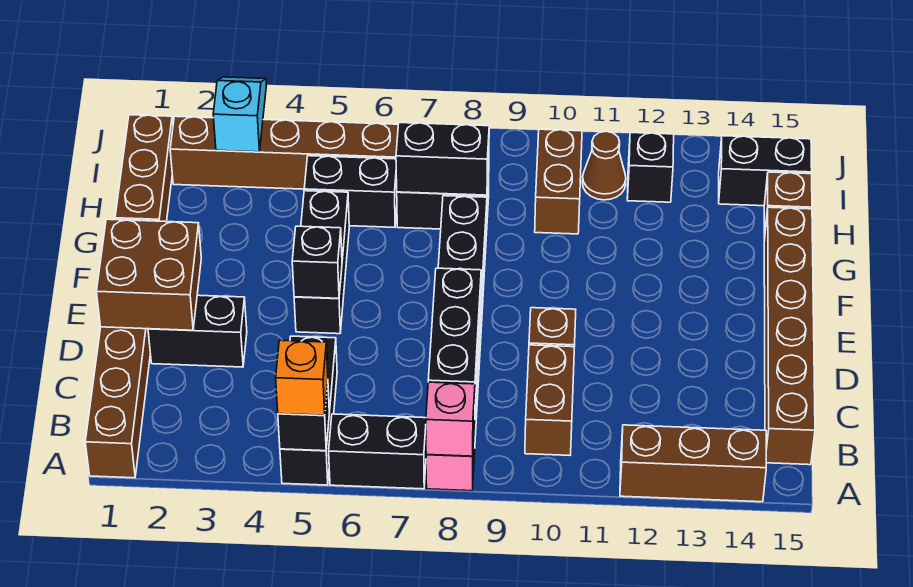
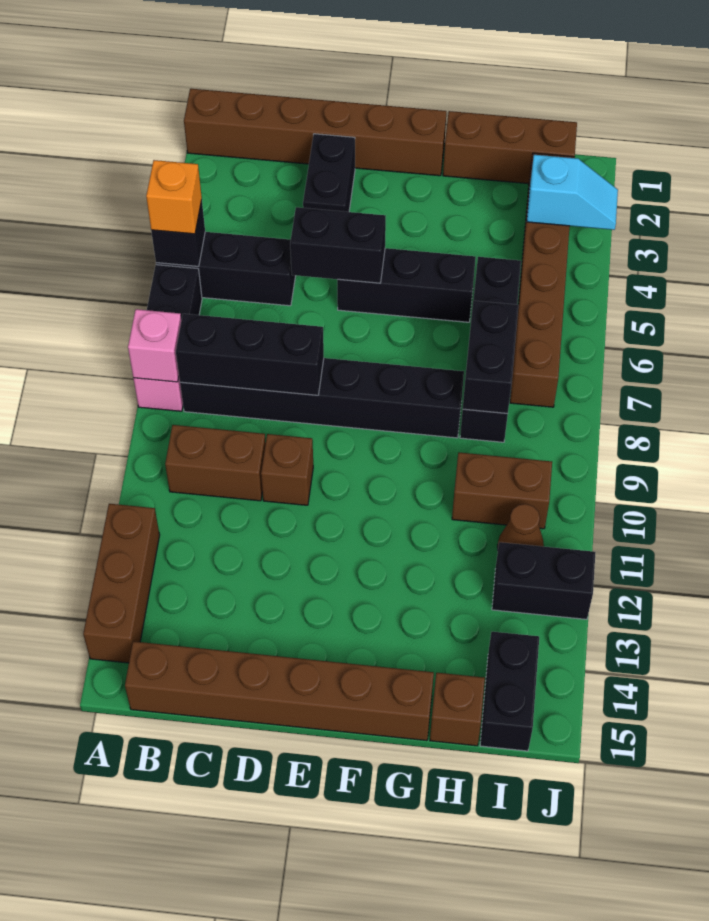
brown 2x2 brick [97,219,201,330] -> none
black 1x1 brick [292,226,342,298] -> black 1x2 brick [290,207,386,283]
black 1x1 brick [627,133,674,202] -> black 1x2 brick [492,542,595,619]

